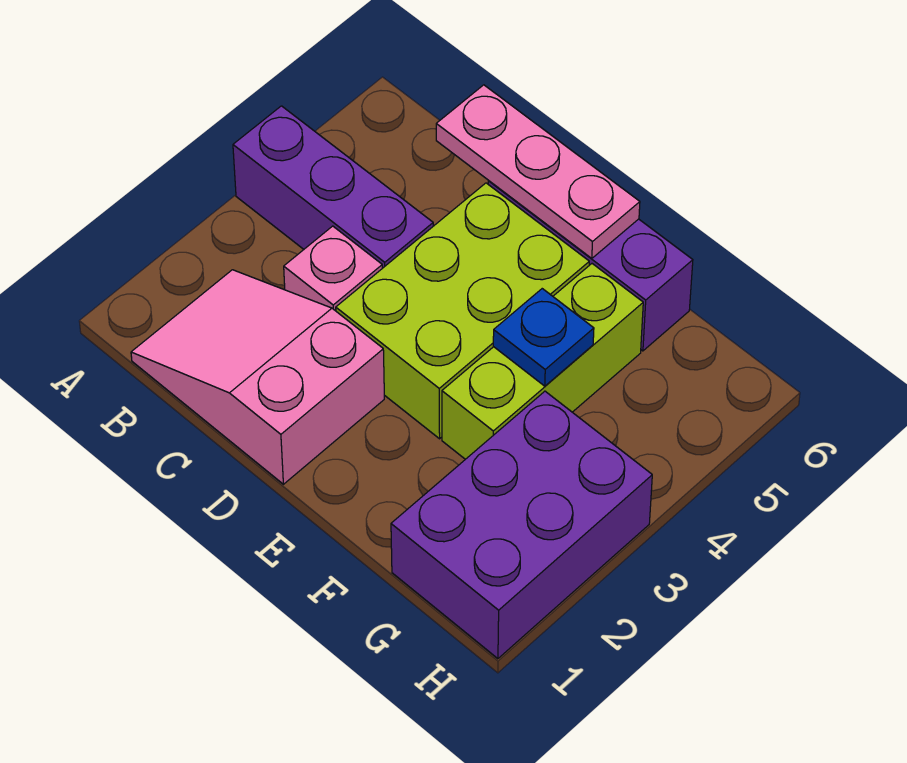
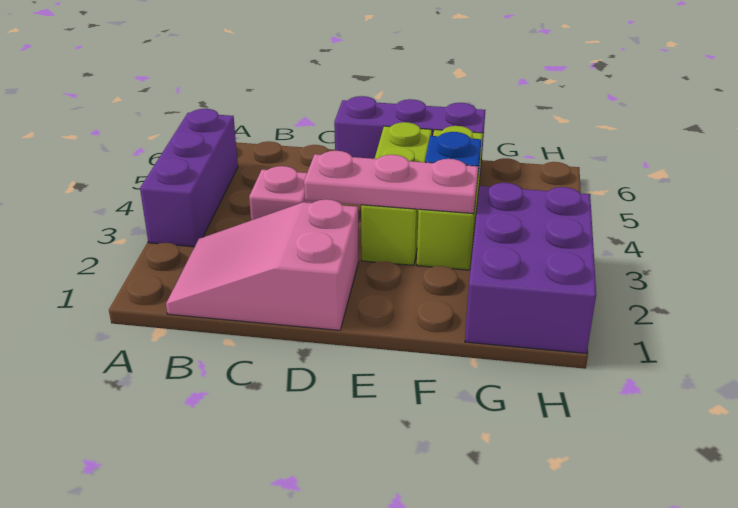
purple 1x3 brick [233,106,433,268] -> purple 1x3 brick turned to [140,109,238,247]
pink 1x3 plate [436,85,640,258] -> pink 1x3 plate moved to [304,151,478,214]
lime 2x3 brick [336,183,589,439] -> lime 1x3 brick [361,122,432,265]

